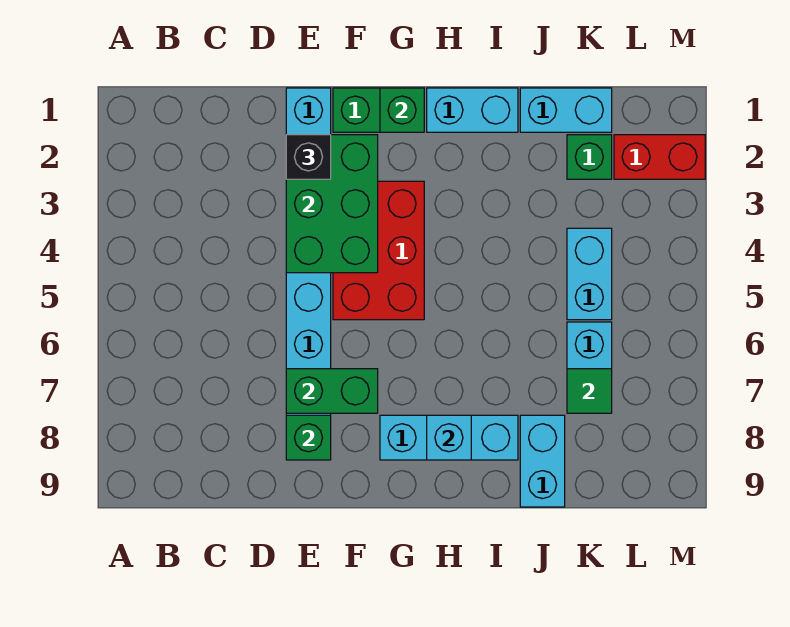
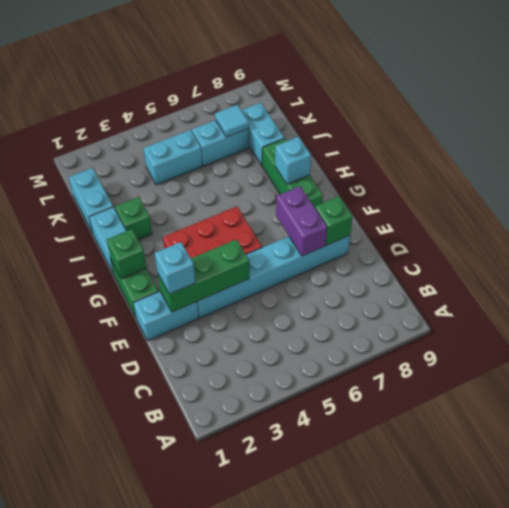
green 2x3 brick [286,135,378,273] -> green 1x3 brick [158,239,249,312]
black 1x1 brick [286,135,331,179] -> cyan 1x1 brick [155,242,195,294]
green 1x2 brick [286,369,378,413] -> purple 1x2 brick [276,186,327,256]
cyan 1x3 brick [380,415,518,460] -> green 1x3 brick [262,138,323,207]
cyan 1x2 brick [520,415,565,507] -> cyan 1x2 brick turned to [241,103,284,165]
green 1x1 brick [567,135,612,179] -> green 1x1 brick moved to [115,197,152,240]
green 1x1 tile [567,369,612,413] -> cyan 1x1 tile [215,105,249,137]
red 1x2 brick [614,135,705,179] -> none

